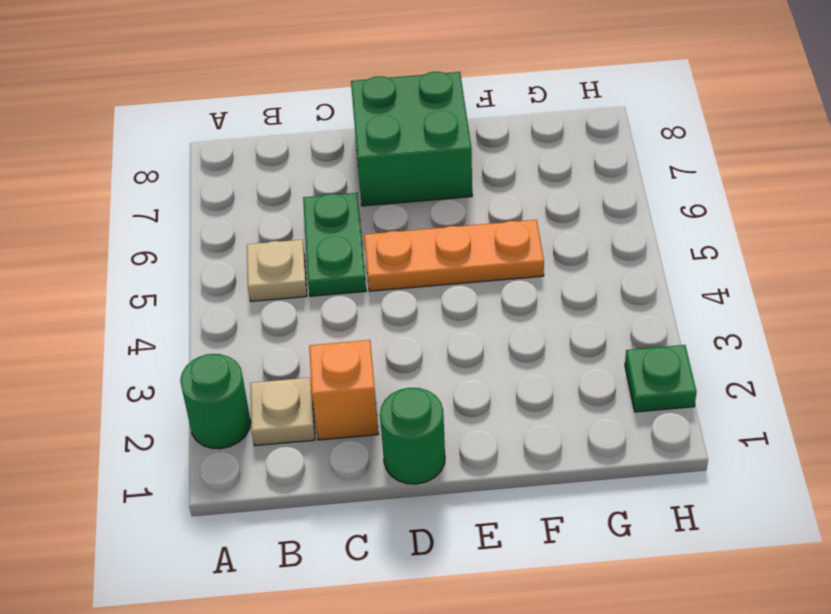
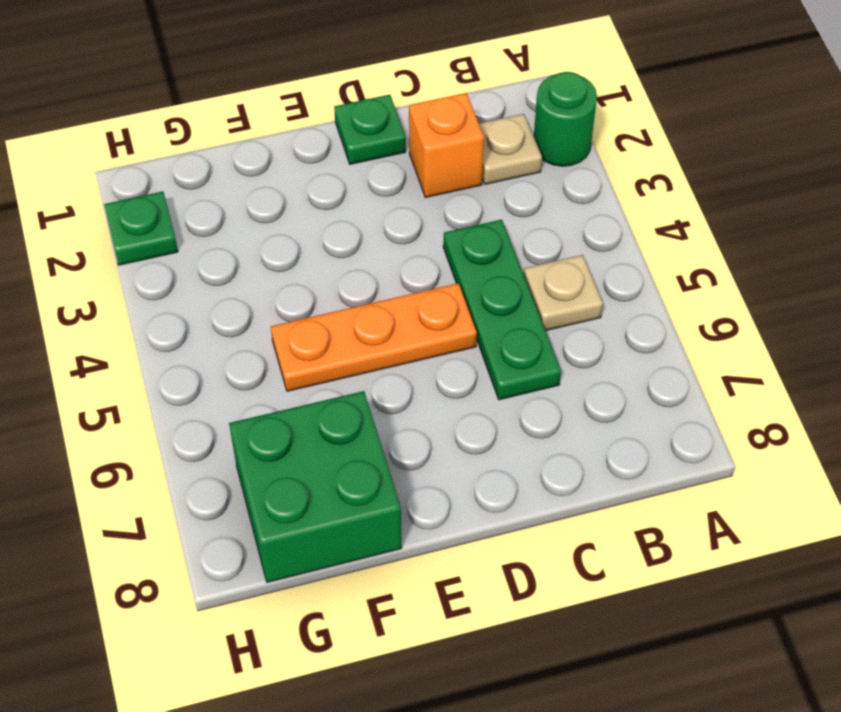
green 1x2 plate [303,193,366,296] -> green 1x3 plate [443,220,561,400]
green 1x1 round brick [380,388,445,484] -> green 1x1 plate [334,95,406,164]
green 2x2 brick [351,72,472,206] -> green 2x2 brick moved to [229,391,402,582]

